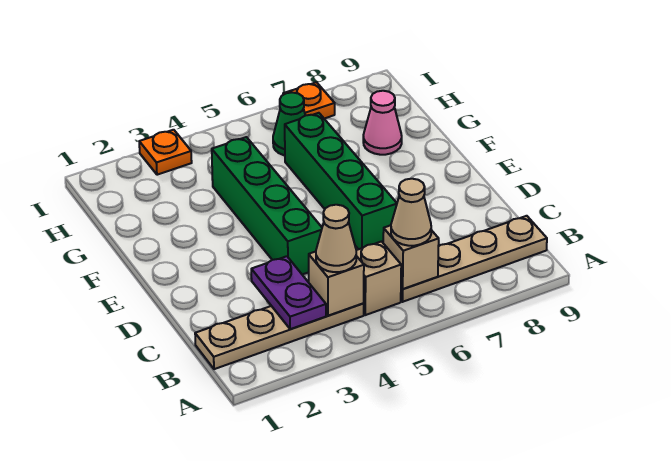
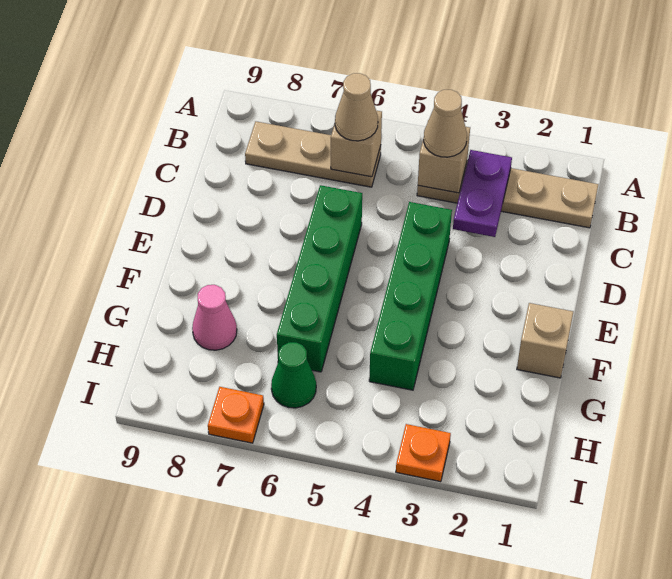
tan 1x1 brick [356,242,401,315] -> tan 1x1 brick moved to [517,303,573,378]
tan 1x4 plate [401,216,547,302] -> tan 1x3 plate [245,121,381,187]

